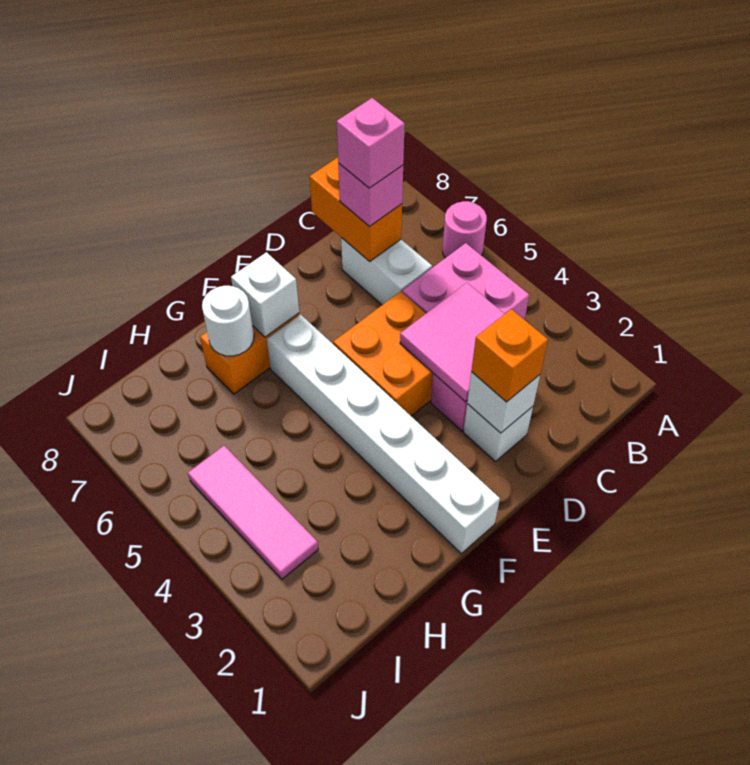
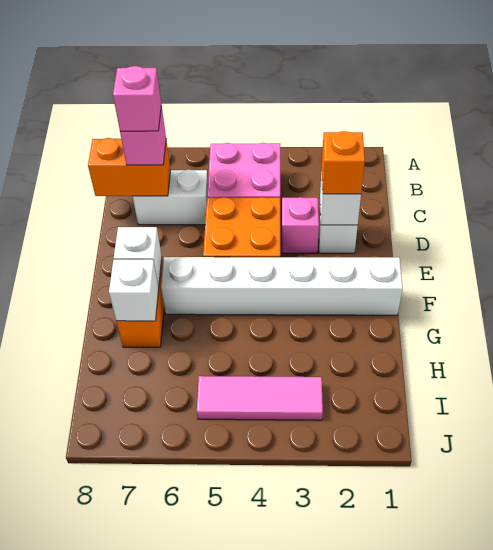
pink 1x1 round brick [443,201,487,258] -> none
pink 2x2 tile [400,283,504,402] -> none
white 1x1 round brick [202,286,254,356] -> white 1x1 brick [109,260,159,321]

